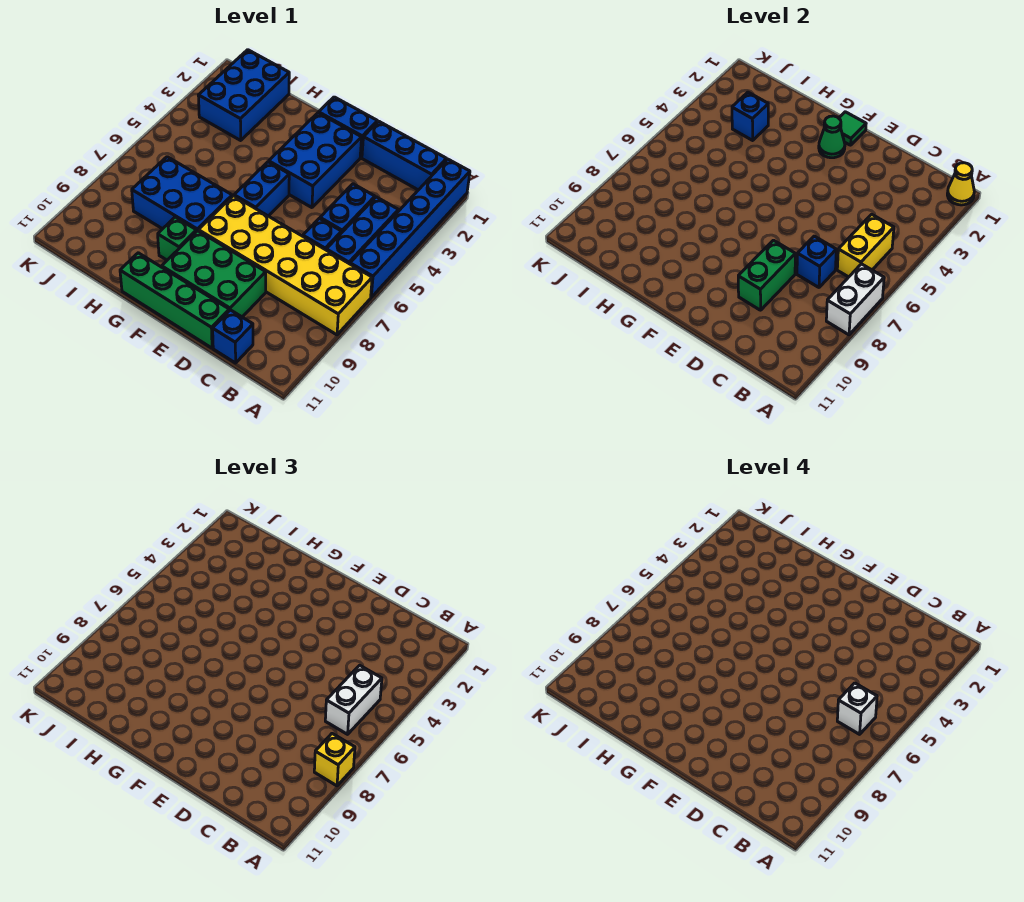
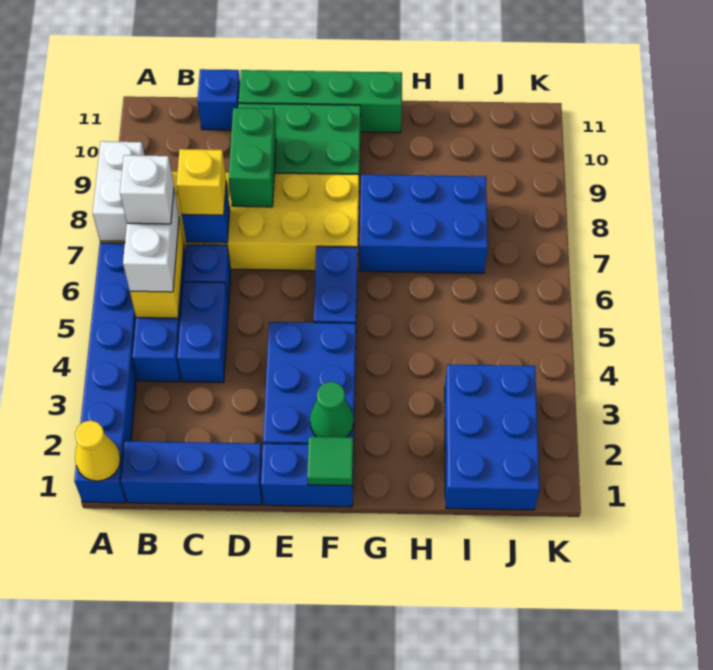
yellow 1x1 brick [314,734,355,786] -> yellow 1x1 brick moved to [177,149,226,215]
green 1x1 brick [158,217,197,260] -> none
blue 1x1 brick [732,92,768,140] -> none

